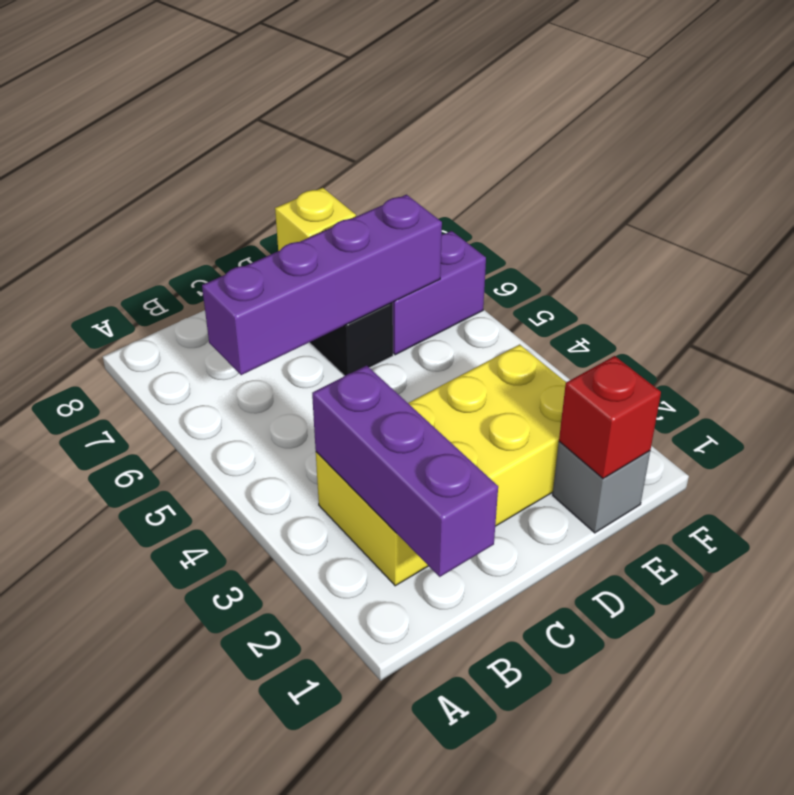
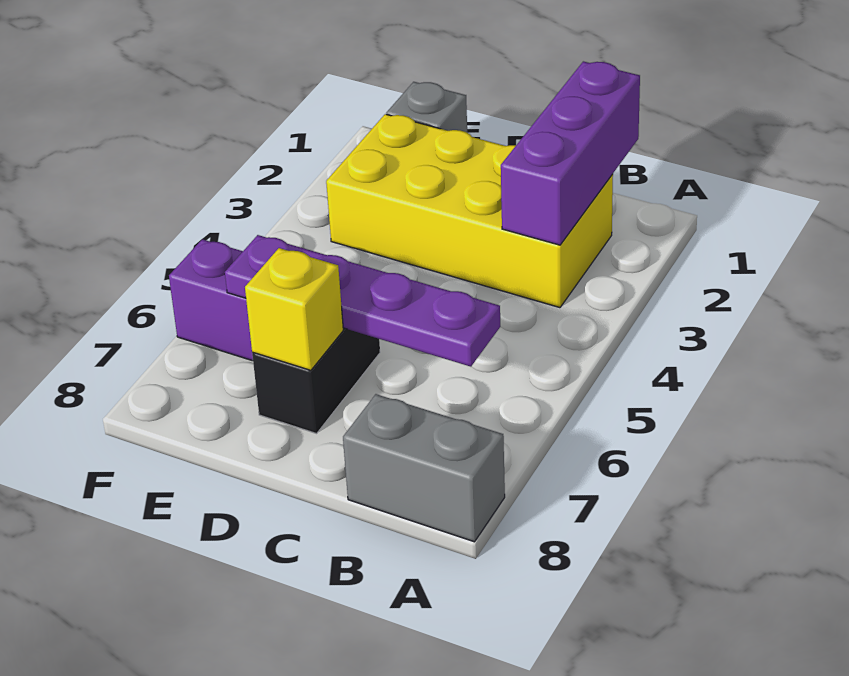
none -> grey 1x2 brick [343,394,505,542]
purple 1x4 brick [202,195,442,375] -> purple 1x4 plate [225,235,500,367]
red 1x1 brick [559,356,661,479] -> none

